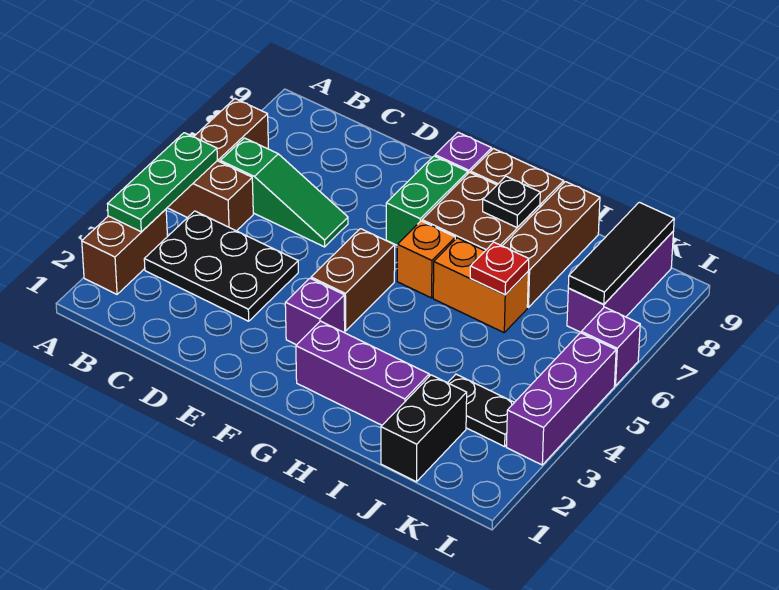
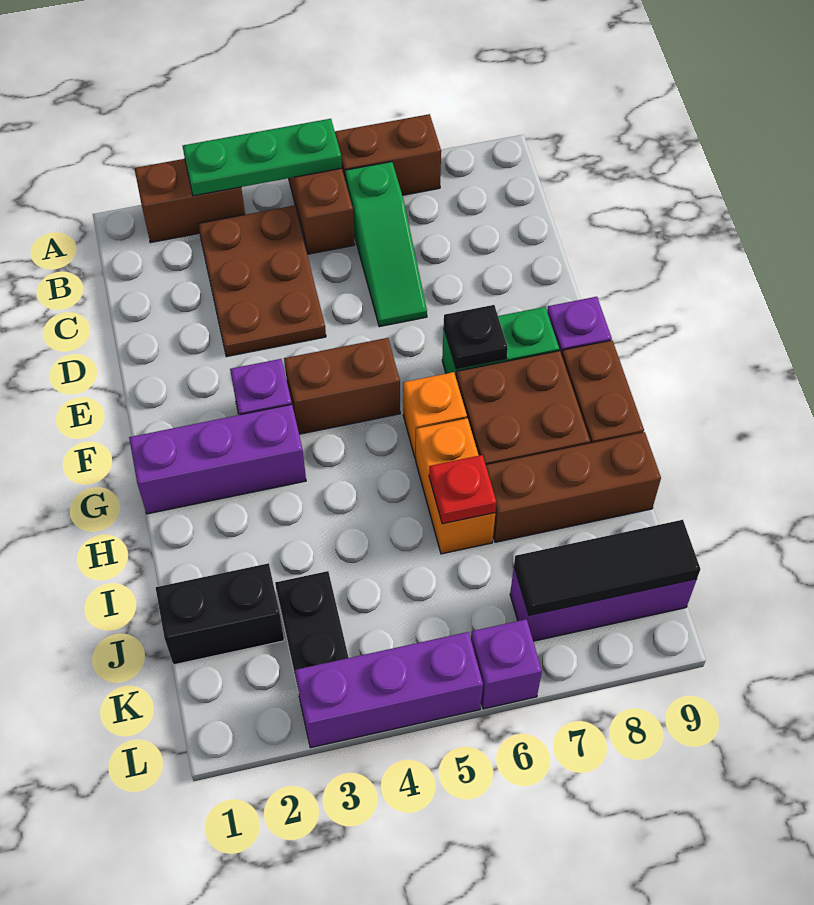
black 2x3 plate [144,211,298,321] -> brown 2x3 plate [198,205,326,357]
purple 1x3 brick [296,321,429,425] -> purple 1x3 brick turned to [129,405,306,514]
black 1x1 plate [483,176,540,227] -> black 1x1 plate moved to [444,305,508,369]

